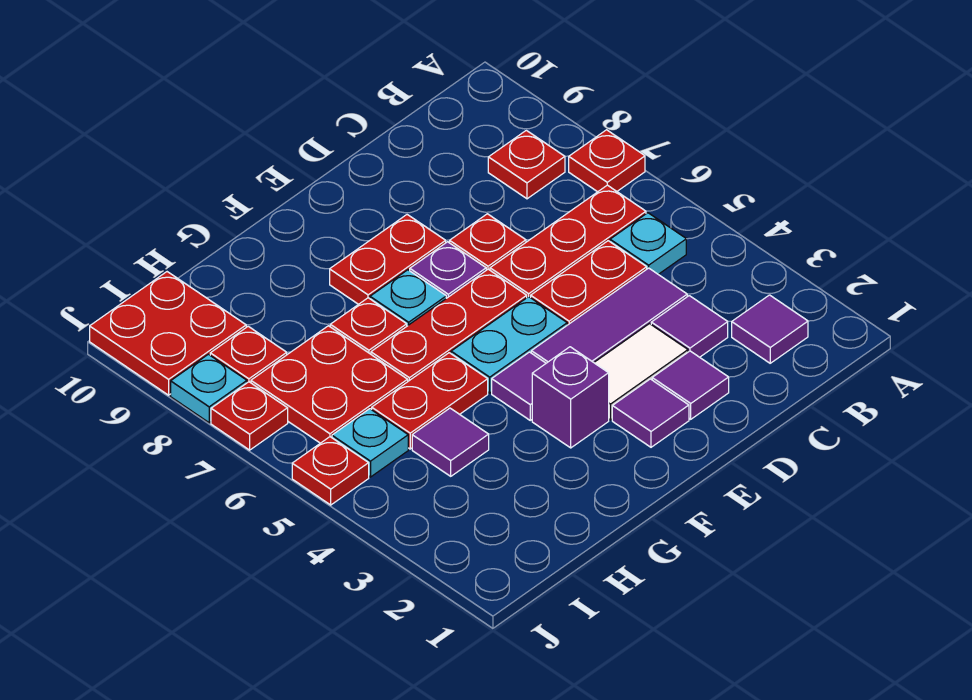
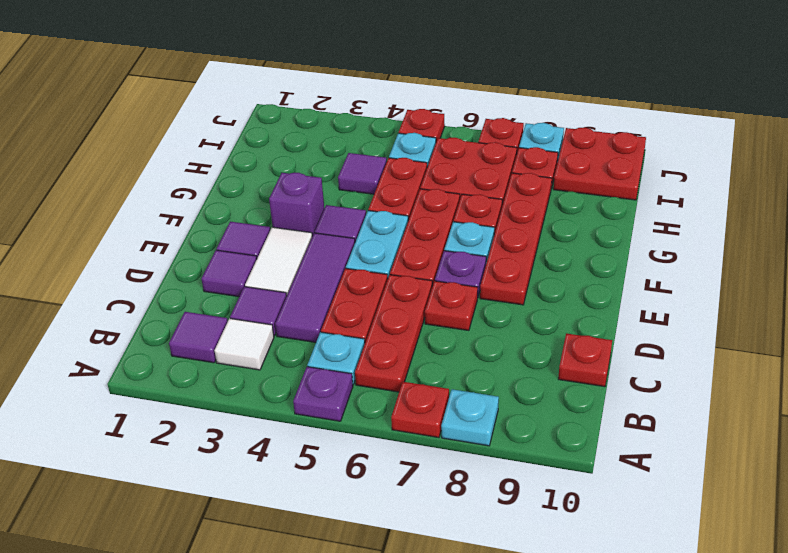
none -> purple 1x1 plate [293,367,353,421]
none -> cyan 1x1 plate [441,389,499,446]
none -> white 1x1 tile [214,318,274,370]
red 1x1 plate [488,130,565,199] -> red 1x1 plate moved to [558,333,612,387]
red 1x2 plate [330,215,446,304] -> red 1x4 plate [480,173,552,305]

